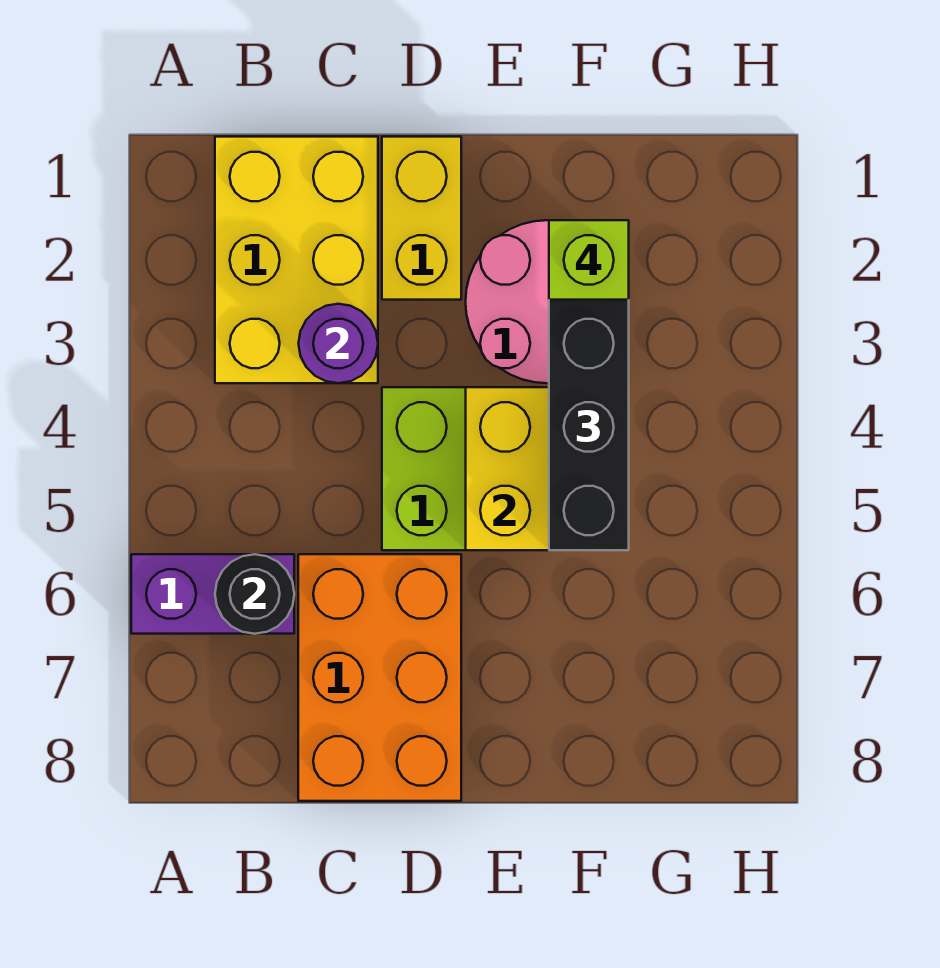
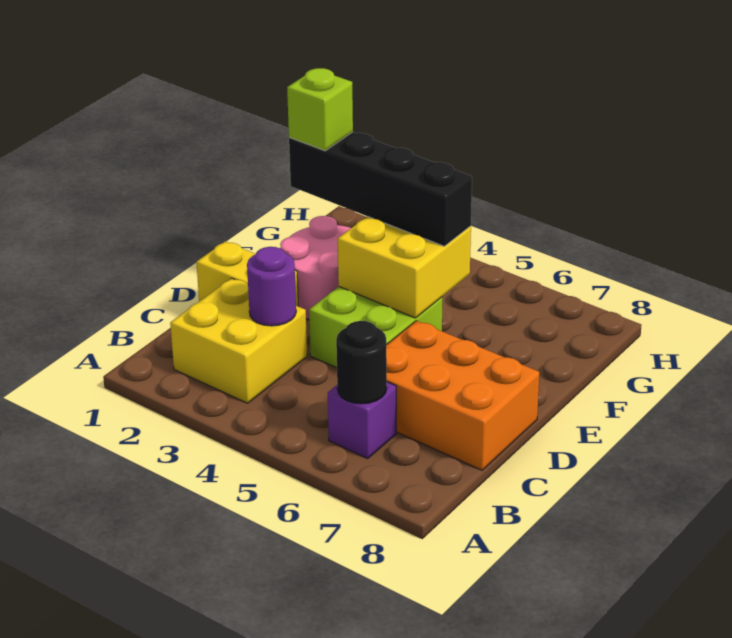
purple 1x2 brick [131,554,294,634] -> purple 1x1 brick [328,382,397,458]
yellow 2x3 brick [215,137,378,383] -> yellow 2x2 brick [170,278,307,403]

